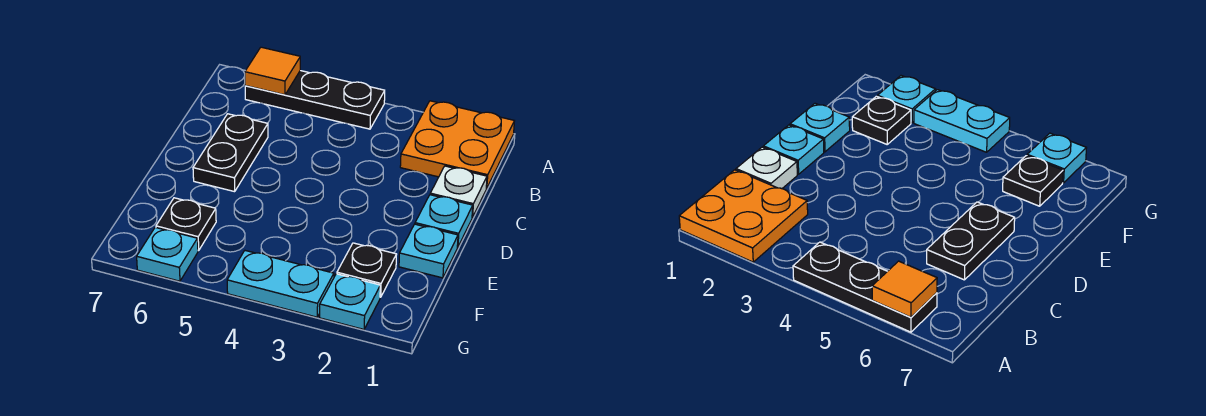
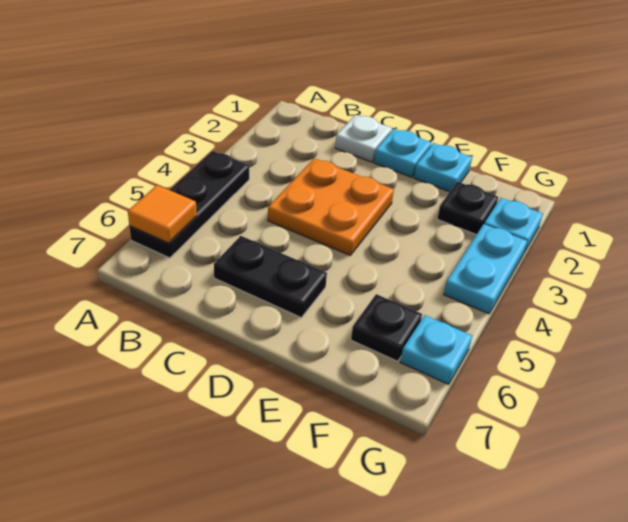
orange 2x2 plate [400,101,514,189] -> orange 2x2 plate moved to [268,158,394,255]

